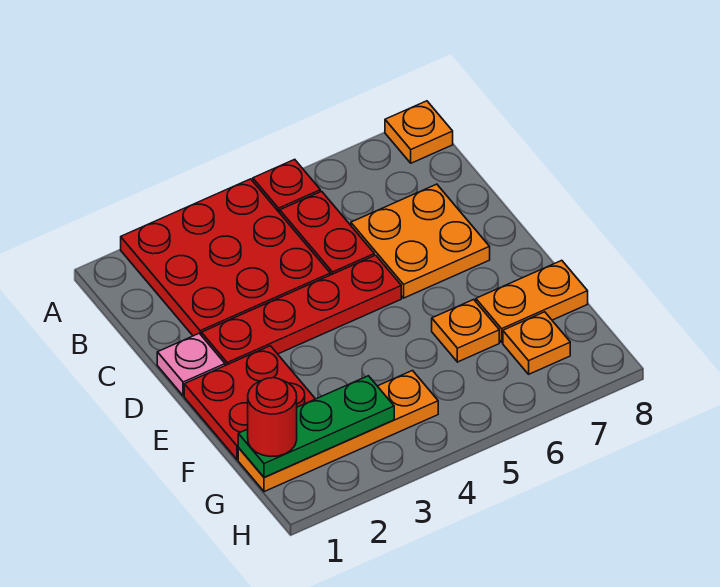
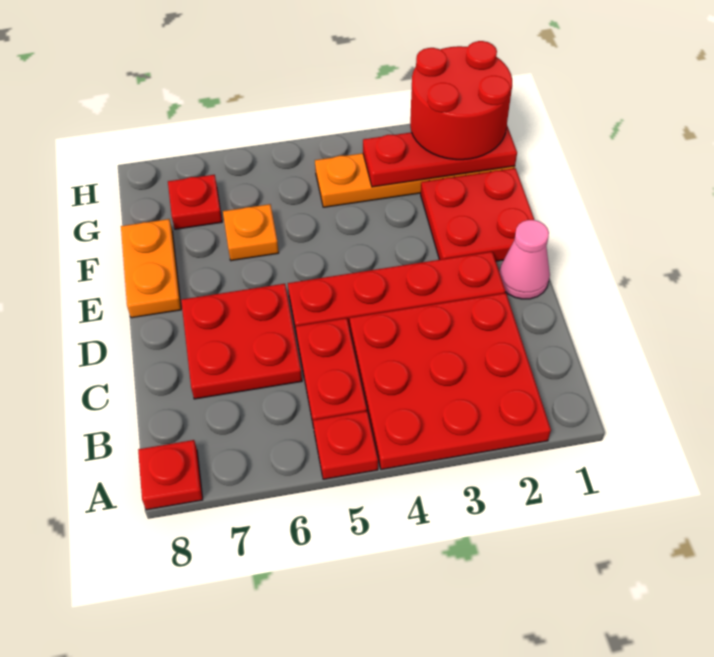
orange 1x1 plate [385,101,453,163] -> red 1x1 plate [138,440,203,510]
orange 2x2 plate [351,184,490,298] -> red 2x2 plate [181,284,302,399]
pink 1x1 plate [157,333,225,396] -> pink 1x1 cone [499,220,550,299]
orange 1x2 plate [476,260,588,342] -> orange 1x2 plate turned to [121,219,181,318]
green 1x3 plate [238,376,394,477] -> red 1x3 plate [363,126,517,187]
red 1x1 round brick [248,378,297,457] -> red 2x2 round brick [410,41,512,160]
orange 1x1 plate [503,312,570,374] -> red 1x1 plate [168,175,222,229]

